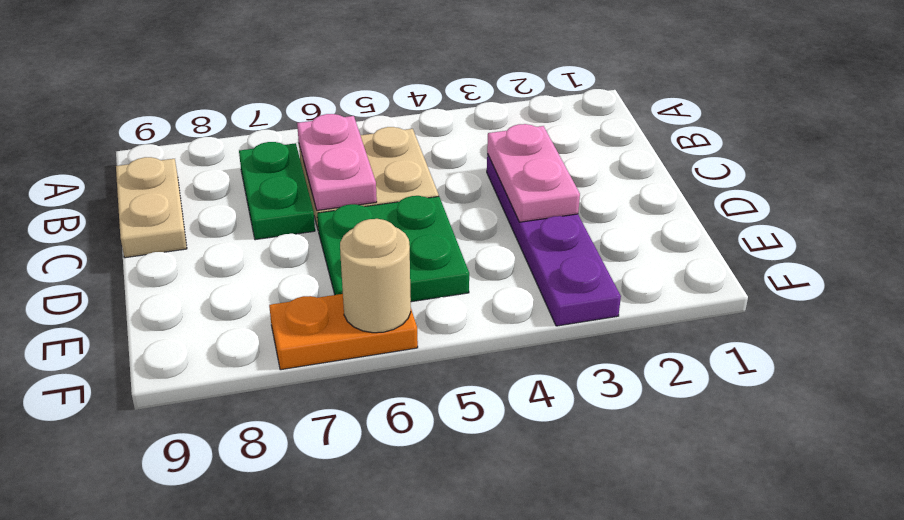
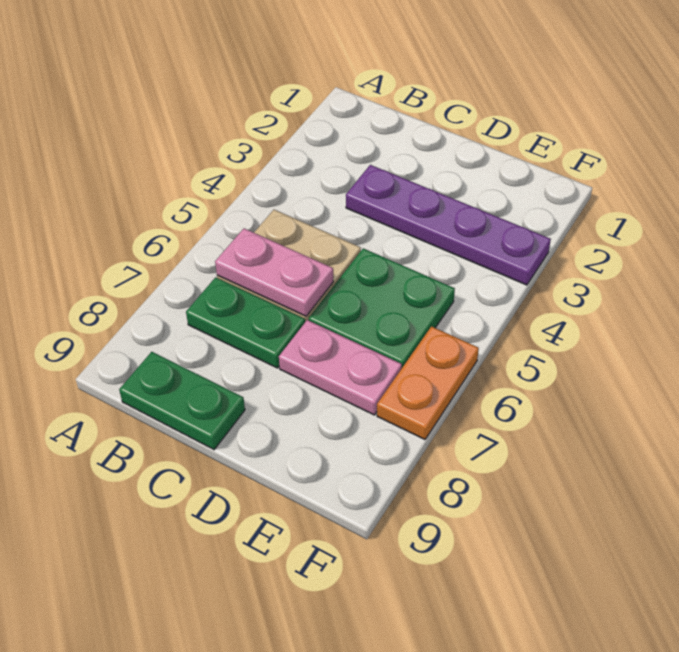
tan 1x2 plate [116,157,187,258] -> green 1x2 plate [119,352,245,450]
pink 1x2 plate [487,124,580,222] -> pink 1x2 plate moved to [279,320,402,415]
tan 1x1 round brick [340,219,411,333] -> none

